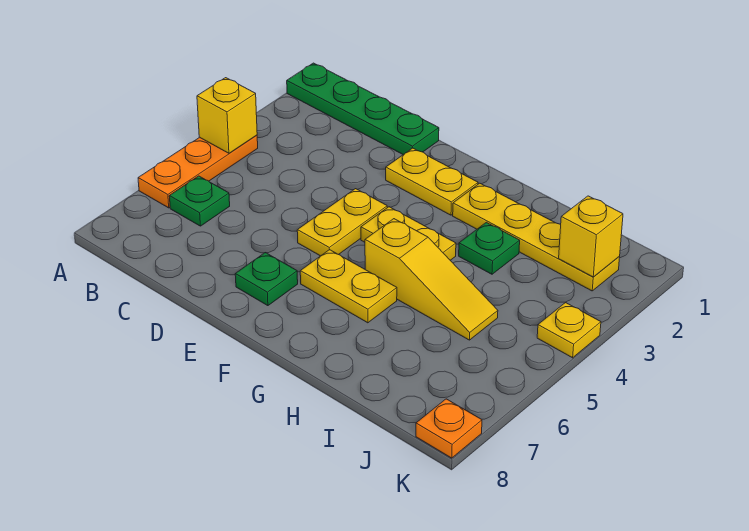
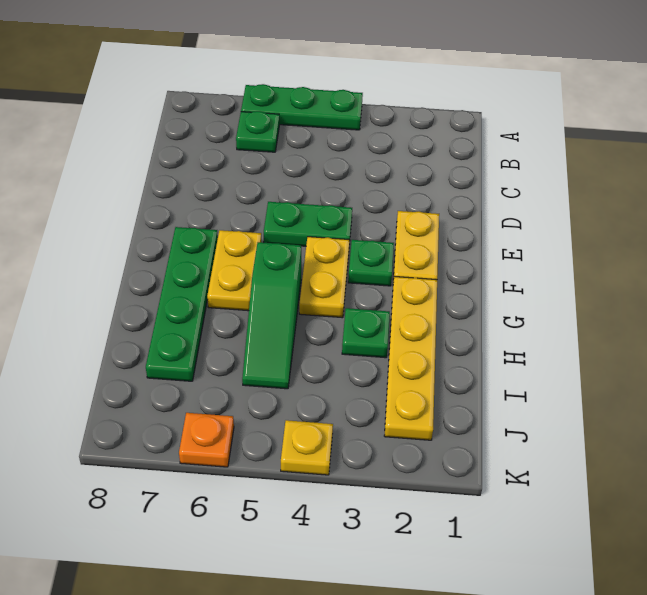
green 1x4 plate [287,63,439,155] -> green 1x4 plate moved to [146,227,218,381]
orange 1x3 plate [138,135,258,208] -> green 1x3 plate [241,84,363,130]
yellow 1x1 brick [197,78,257,153] -> none
yellow 1x2 plate [297,189,387,256] -> green 1x2 plate [264,202,352,246]
green 1x1 plate [235,253,298,306] -> green 1x1 plate moved to [348,240,394,286]
yellow 1x3 slope [365,219,498,340] -> green 1x3 slope [242,242,301,389]
yellow 1x1 brick [559,196,623,277] -> none
orange 1x1 plate [416,399,482,458] -> orange 1x1 plate moved to [179,413,234,467]

